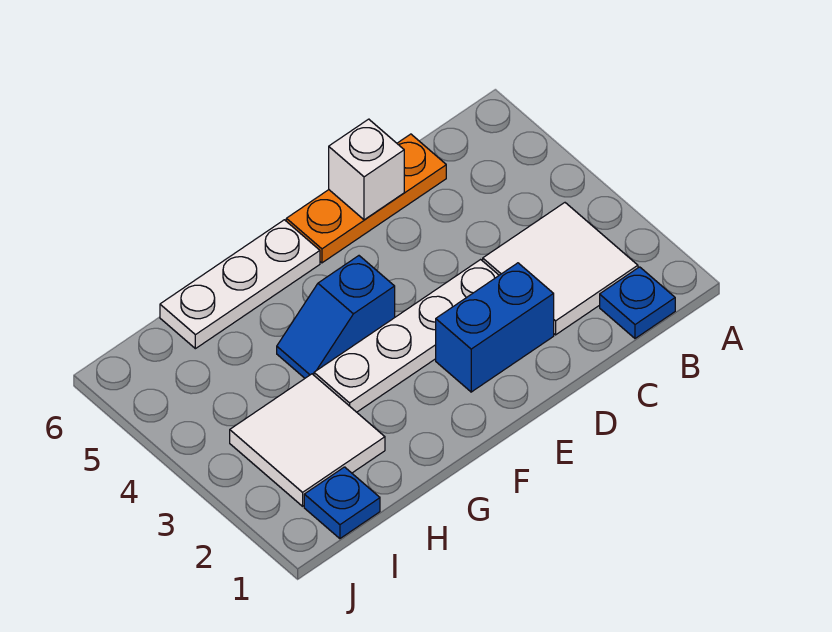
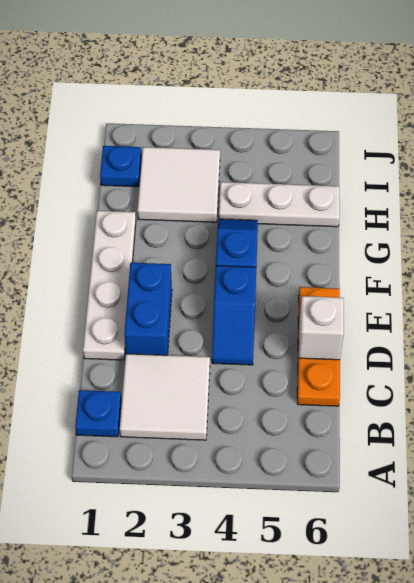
white 1x4 plate [314,260,499,412] -> white 1x4 plate moved to [83,211,136,360]
none -> blue 1x2 slope [212,266,256,365]
white 1x3 plate [160,220,320,349] -> white 1x3 plate turned to [219,182,340,227]

